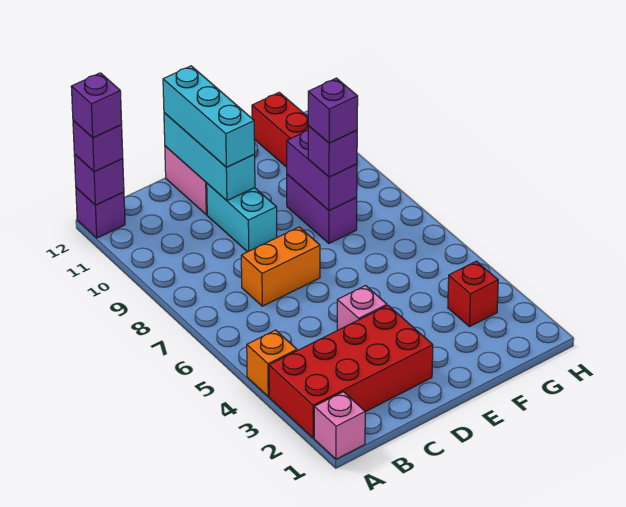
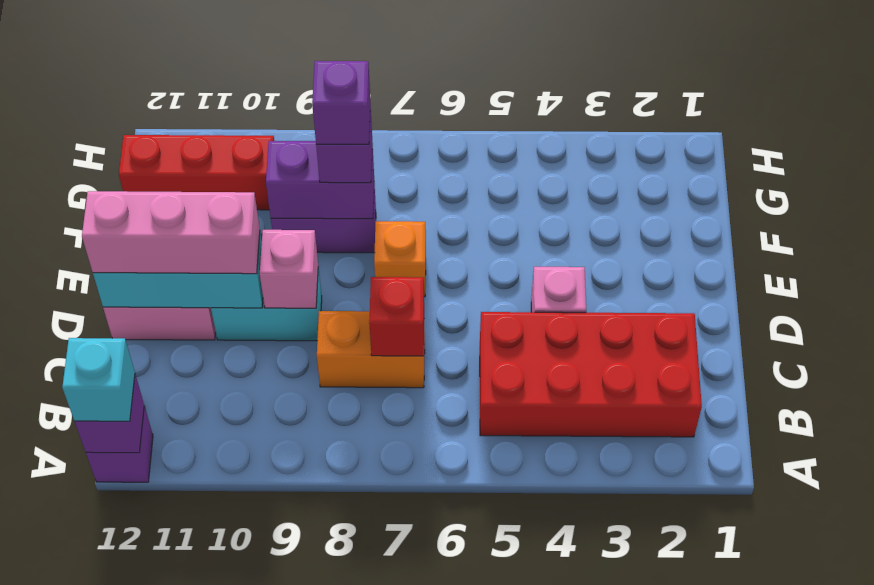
pink 1x1 brick [314,392,365,459] -> pink 1x1 brick moved to [260,230,318,308]
red 2x4 brick [269,306,433,438] -> red 2x4 brick turned to [480,312,702,437]
orange 1x1 brick [247,330,297,397] -> orange 1x1 brick moved to [374,221,426,297]
purple 1x1 brick [73,121,123,172] -> cyan 1x1 brick [62,338,135,421]
purple 1x1 brick [71,73,122,138] -> none
orange 1x2 brick [241,227,320,306] -> orange 1x2 brick turned to [317,311,425,388]
cyan 1x3 brick [163,66,255,167] -> pink 1x3 brick [82,191,260,274]
red 1x1 brick [448,261,498,327] -> red 1x1 brick moved to [369,277,424,356]

